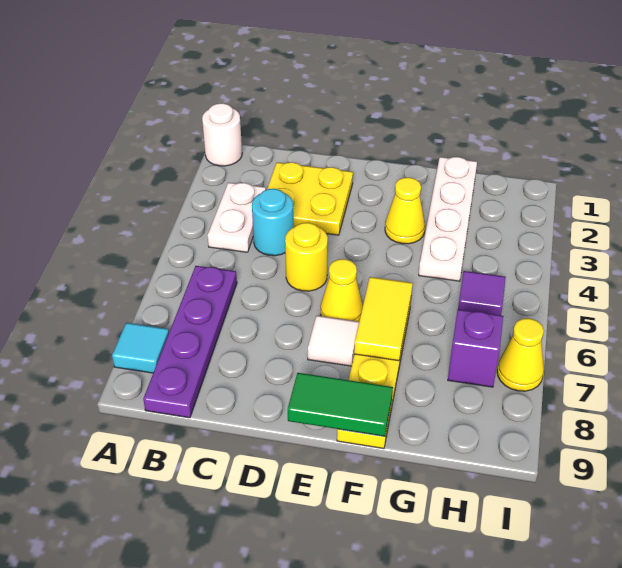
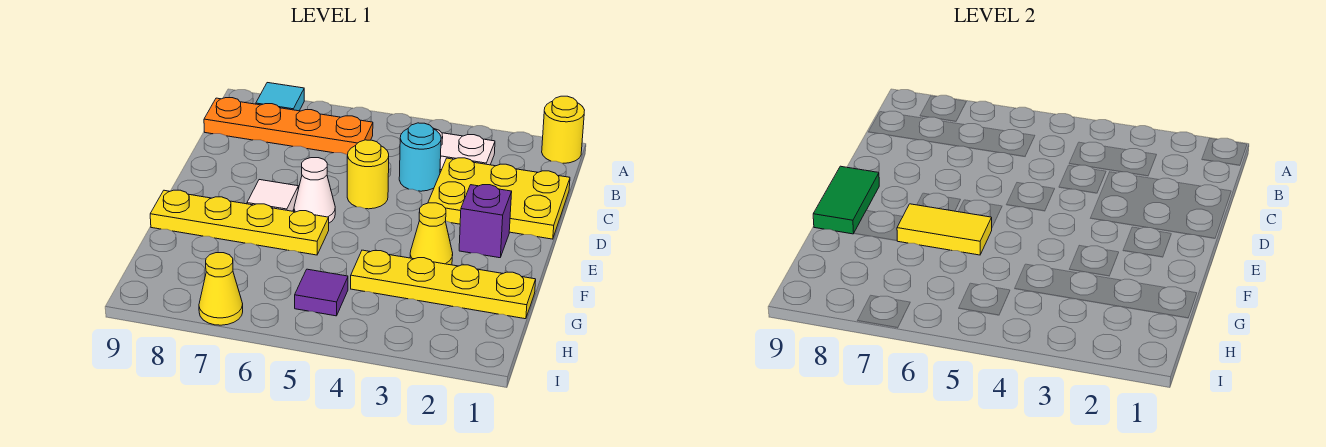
white 1x1 round brick [202,103,242,166] -> yellow 1x1 round brick [542,96,585,163]
purple 1x4 plate [143,266,237,418] -> orange 1x4 plate [204,98,373,155]
yellow 2x2 plate [267,162,353,235] -> yellow 2x3 plate [428,158,570,239]
yellow 1x1 cone [321,259,363,322] -> white 1x1 cone [294,158,335,223]
white 1x4 plate [419,157,477,281] -> yellow 1x4 plate [351,250,536,319]
purple 1x1 brick [448,309,503,387] -> purple 1x1 brick moved to [459,185,512,258]

